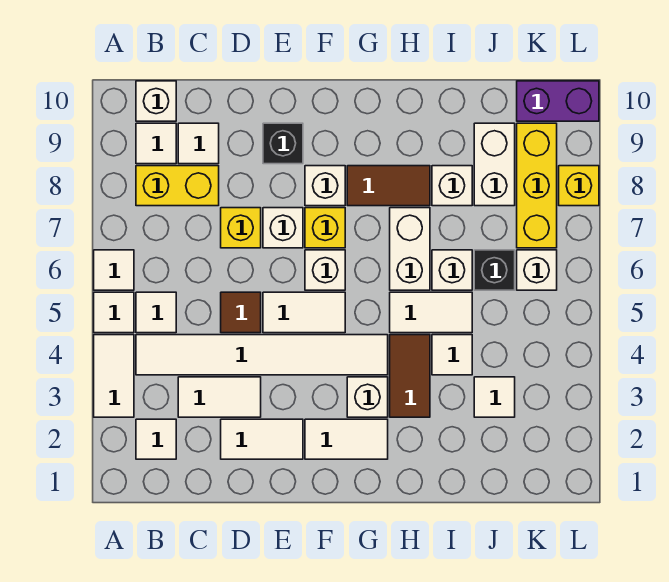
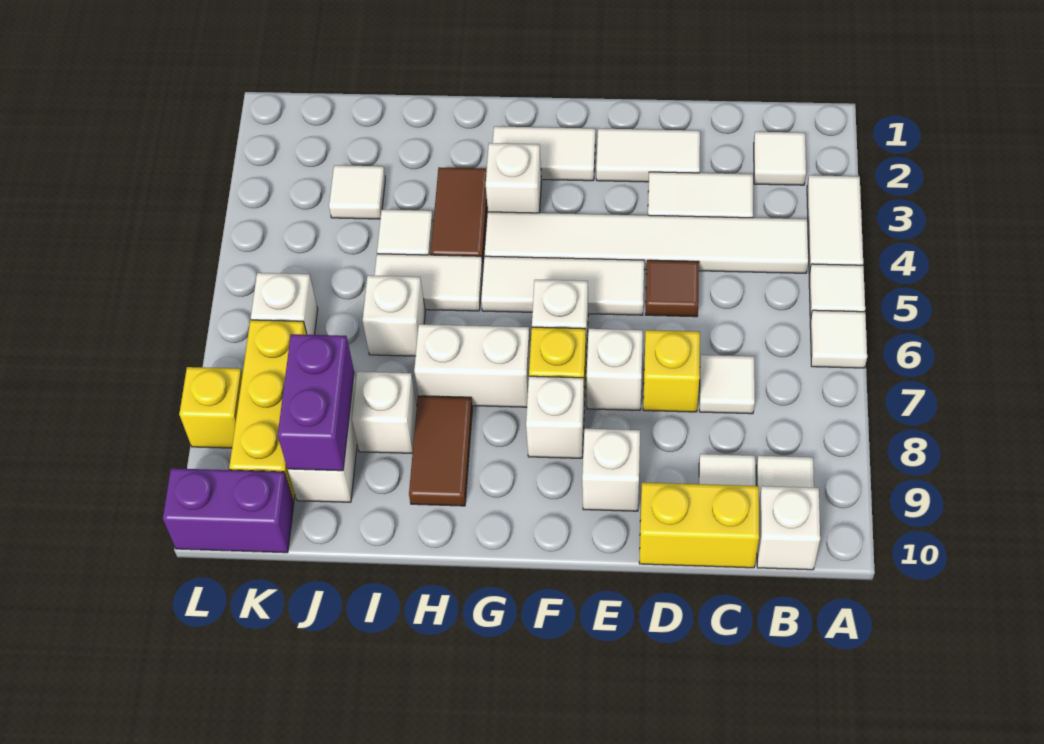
white 1x1 tile [136,292,176,333] -> white 1x1 tile moved to [699,355,755,414]
yellow 1x2 brick [136,166,219,206] -> yellow 1x2 brick moved to [639,483,759,568]
white 1x2 tile [263,292,345,333] -> white 1x3 tile [481,256,644,315]
black 1x1 brick [263,123,303,164] -> white 1x1 brick [582,429,640,511]
brown 1x2 tile [347,166,430,206] -> brown 1x2 tile turned to [409,396,472,506]
white 1x2 brick [390,208,430,290] -> white 1x2 brick turned to [414,324,530,407]
black 1x1 brick [474,250,515,290] -> none
none -> purple 1x2 brick [278,334,354,471]

